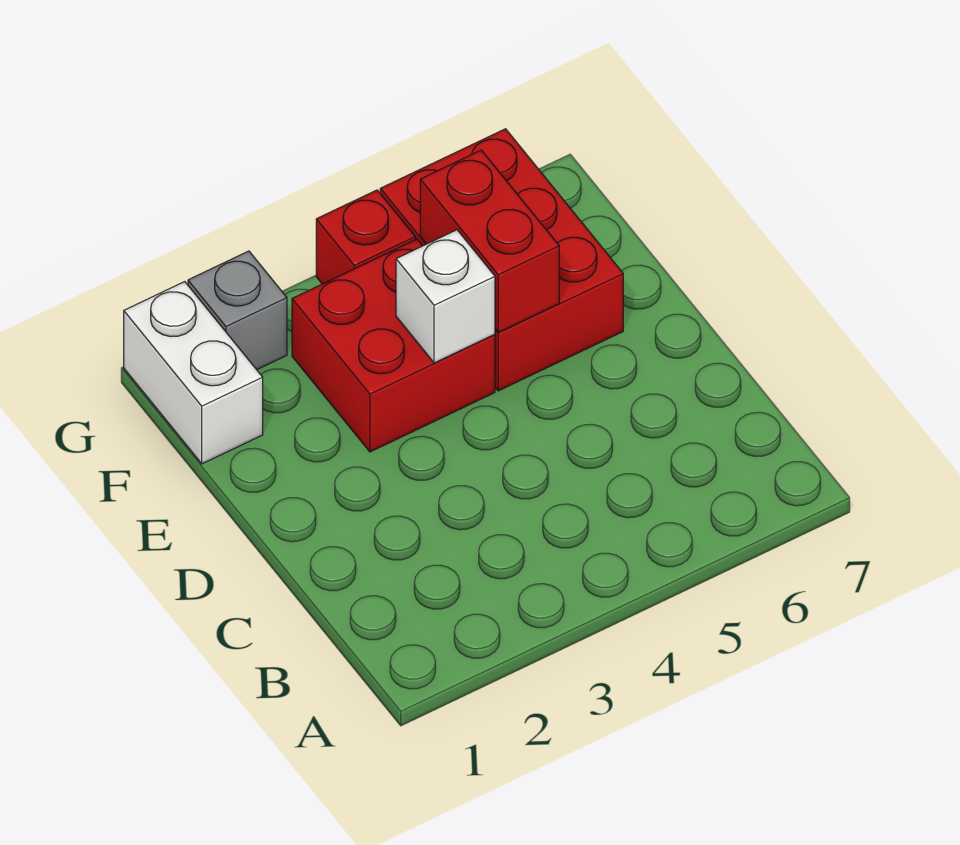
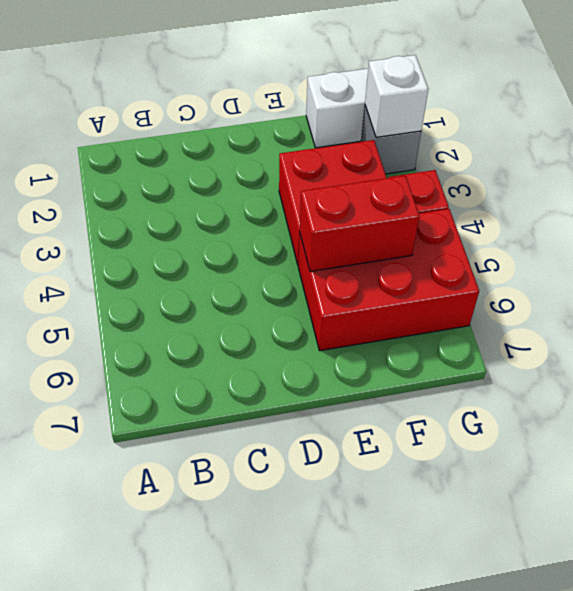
white 1x1 brick [396,230,495,363] -> white 1x1 brick moved to [365,55,428,137]

